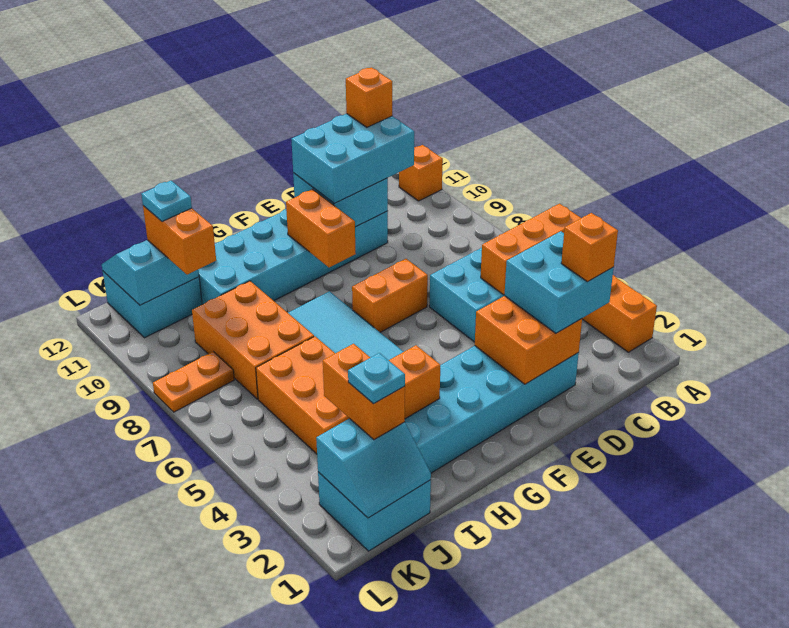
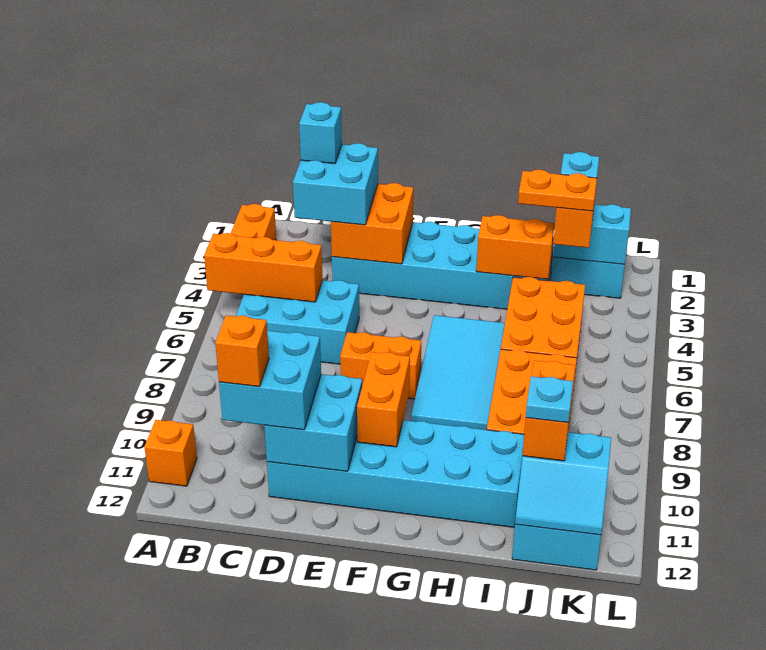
orange 1x1 brick [561,213,618,282] -> cyan 1x1 brick [299,102,342,164]
cyan 2x3 brick [291,114,414,203] -> cyan 2x2 brick [219,331,321,430]
orange 1x2 plate [153,351,234,412] -> orange 1x2 plate moved to [518,170,597,211]

